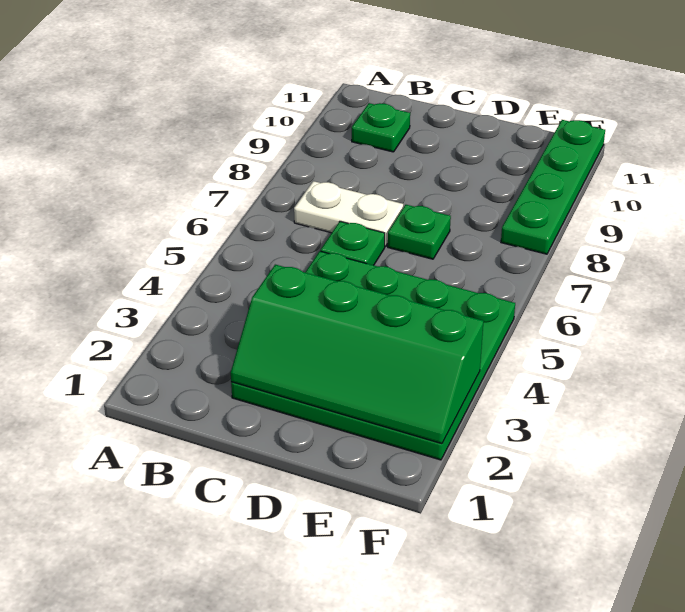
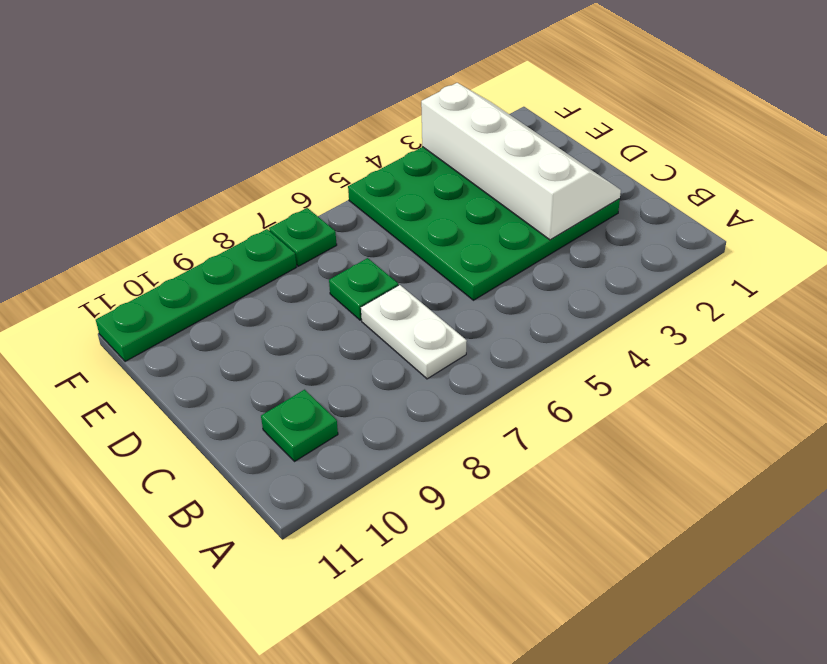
green 2x4 slope [231,265,484,444] -> white 2x4 slope [421,83,621,240]
green 1x1 plate [321,221,385,265] -> green 1x1 plate moved to [269,208,337,266]

